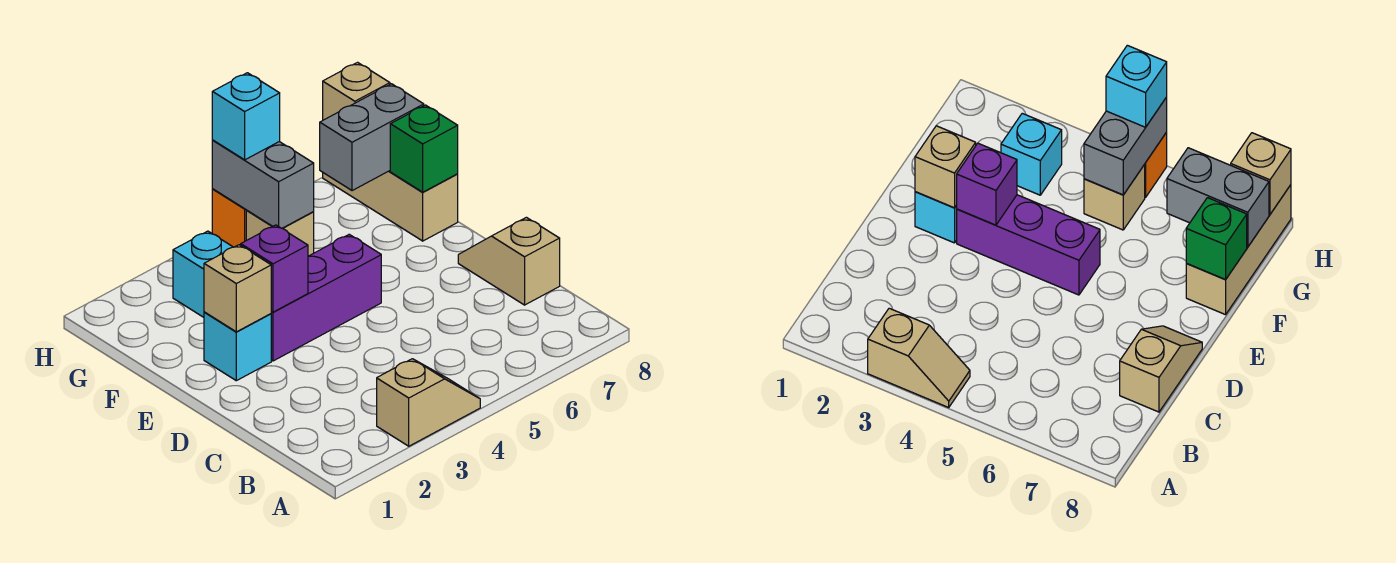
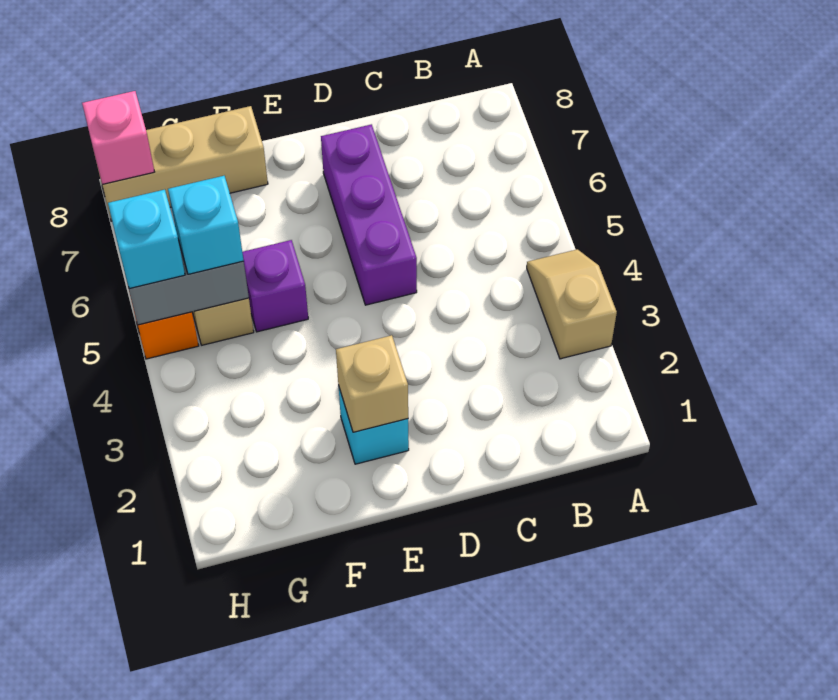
tan 1x2 slope [458,217,560,305] -> none
purple 1x3 brick [271,234,381,361] -> purple 1x3 brick moved to [321,124,417,305]
purple 1x1 brick [241,225,308,312] -> purple 1x1 brick moved to [242,240,308,332]
green 1x1 brick [390,105,458,192] -> none
cyan 1x1 brick [173,231,232,317] -> cyan 1x1 brick moved to [168,176,244,274]
grey 1x2 brick [320,84,424,191] -> none
tan 1x1 brick [323,62,390,120] -> pink 1x1 brick [82,91,154,184]

